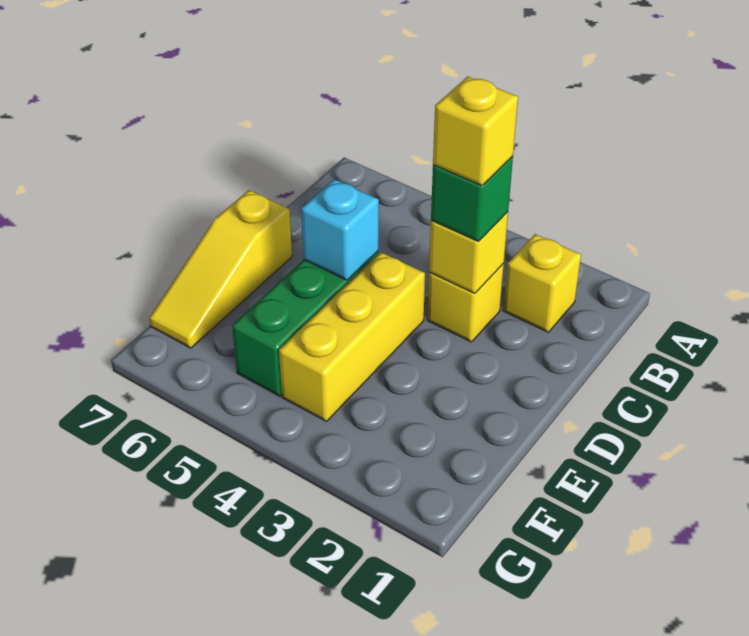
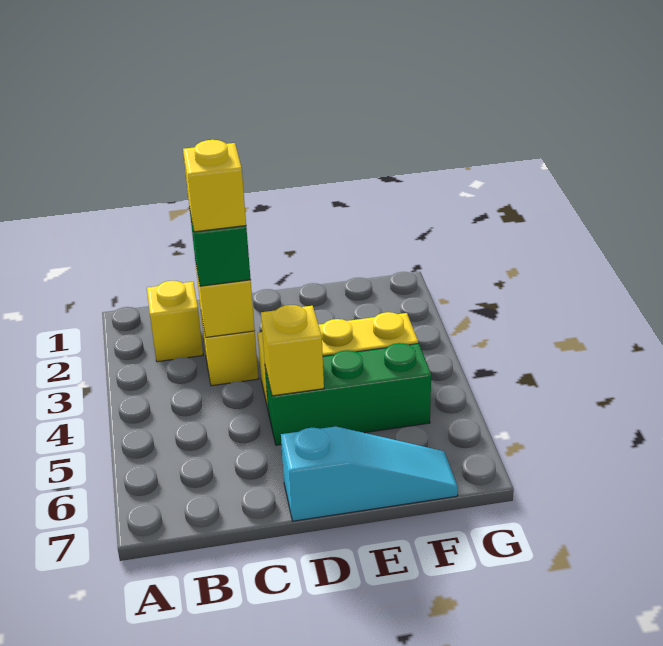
cyan 1x1 brick [301,179,379,280] -> yellow 1x1 brick [261,305,324,396]
yellow 1x3 slope [149,190,292,348] -> cyan 1x3 slope [281,426,458,521]

